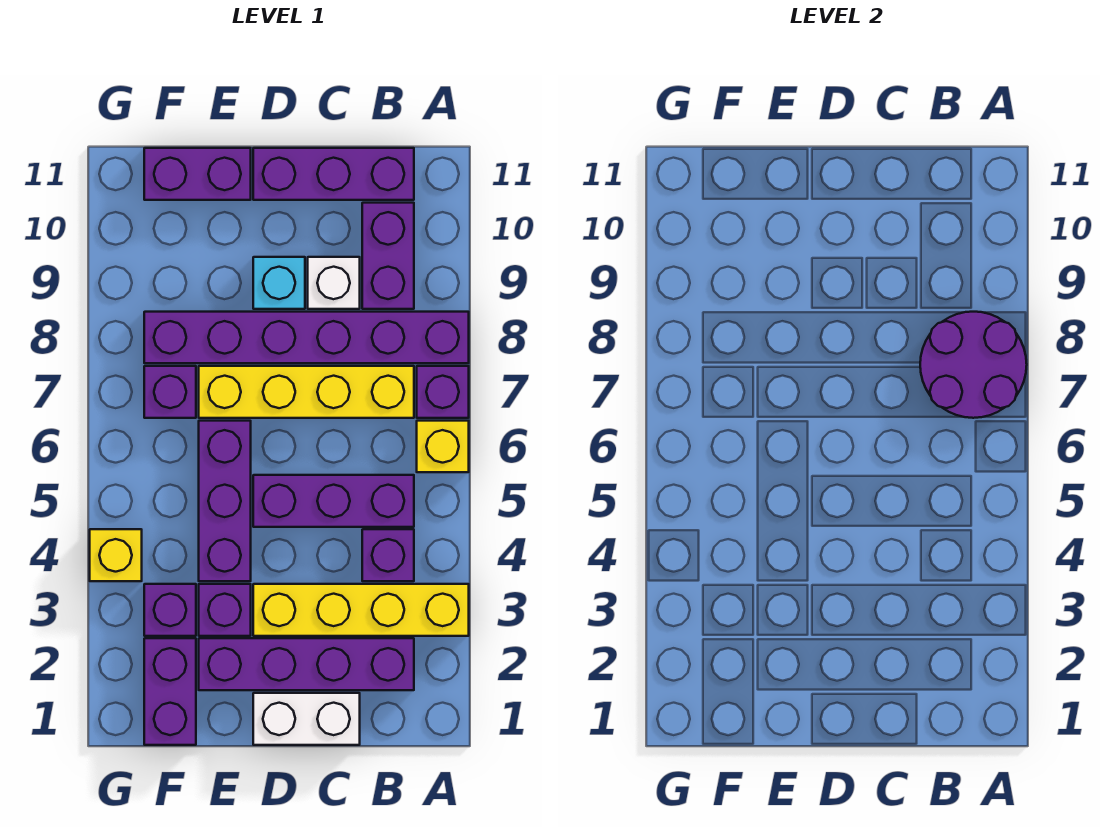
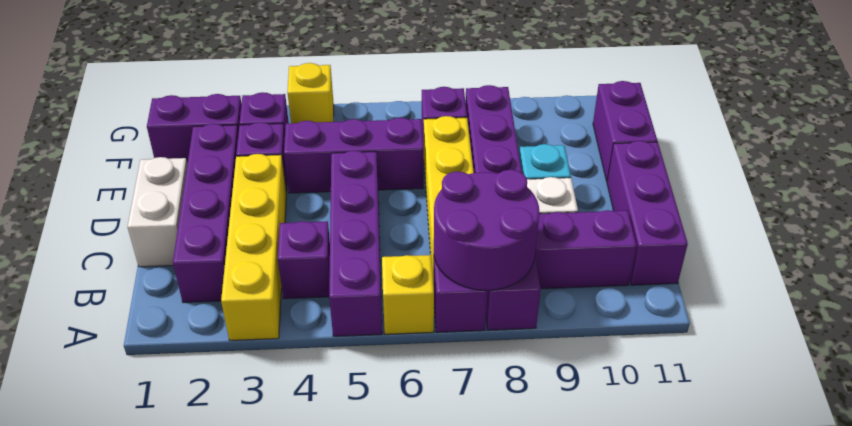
purple 1x3 brick [253,475,414,527] -> purple 1x4 brick [329,151,382,336]

